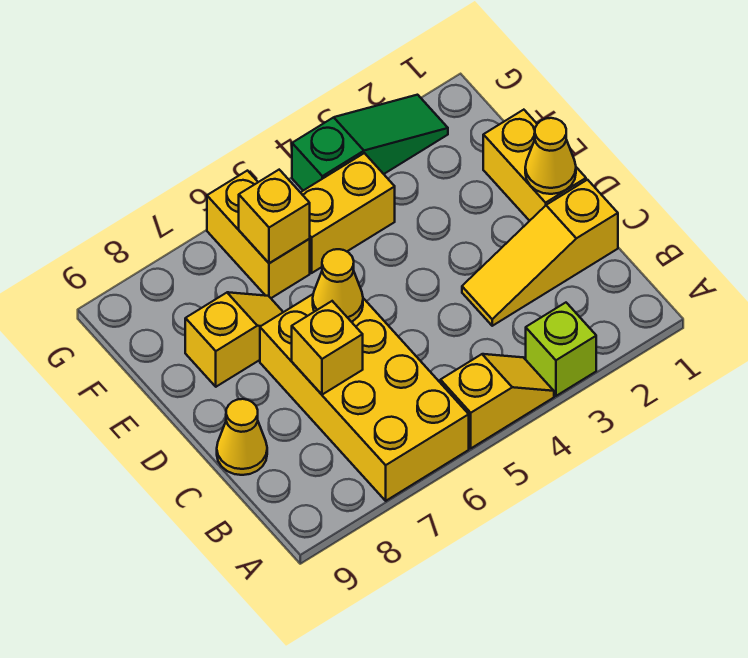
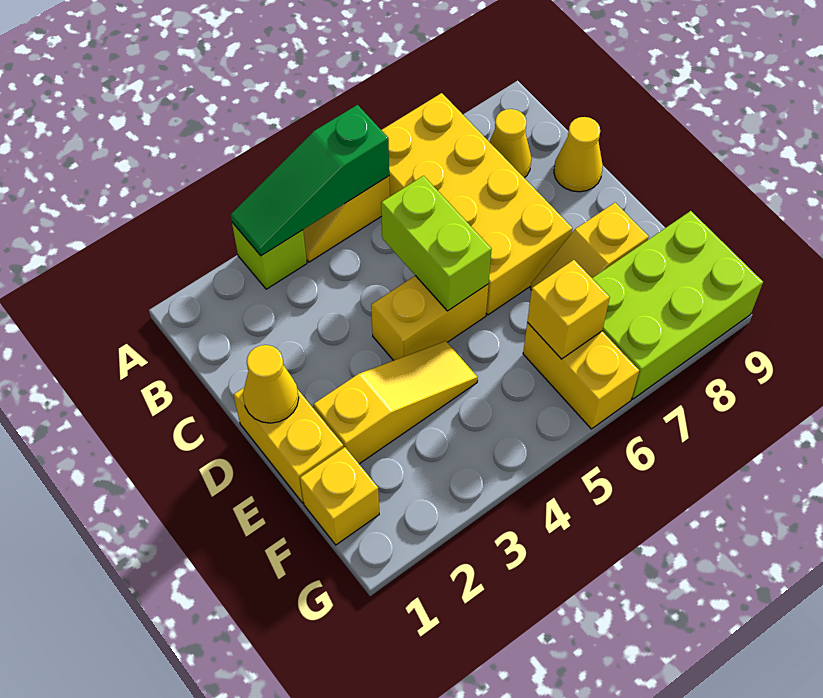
yellow 1x3 slope [462,180,618,326] -> yellow 1x3 slope moved to [313,341,478,464]
none -> lime 1x2 brick [381,176,492,311]
yellow 1x1 brick [292,301,363,395] -> yellow 1x1 brick moved to [300,447,379,545]
yellow 1x1 cone [313,249,363,322] -> yellow 1x1 cone moved to [489,109,531,178]
yellow 1x2 brick [300,153,395,273] -> yellow 1x2 brick moved to [371,276,489,361]
none -> lime 2x3 brick [592,211,763,399]
green 1x3 slope [292,95,448,191] -> green 1x3 slope moved to [231,105,389,256]

